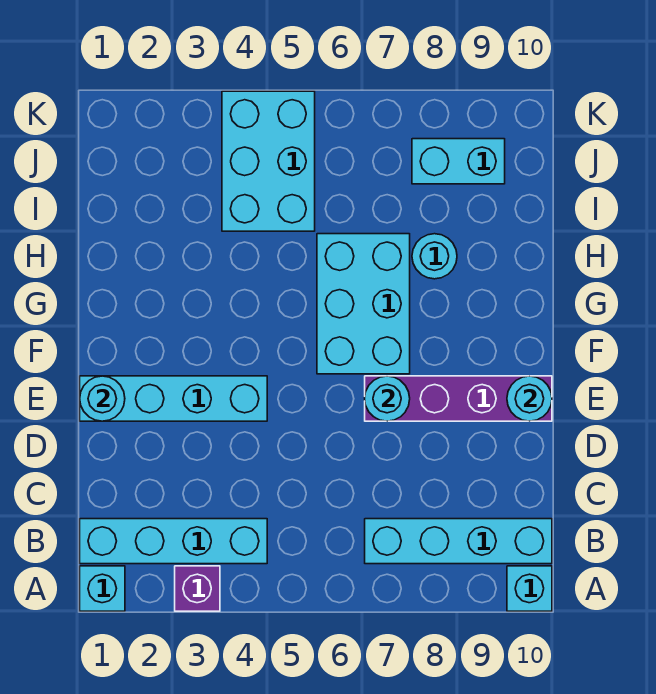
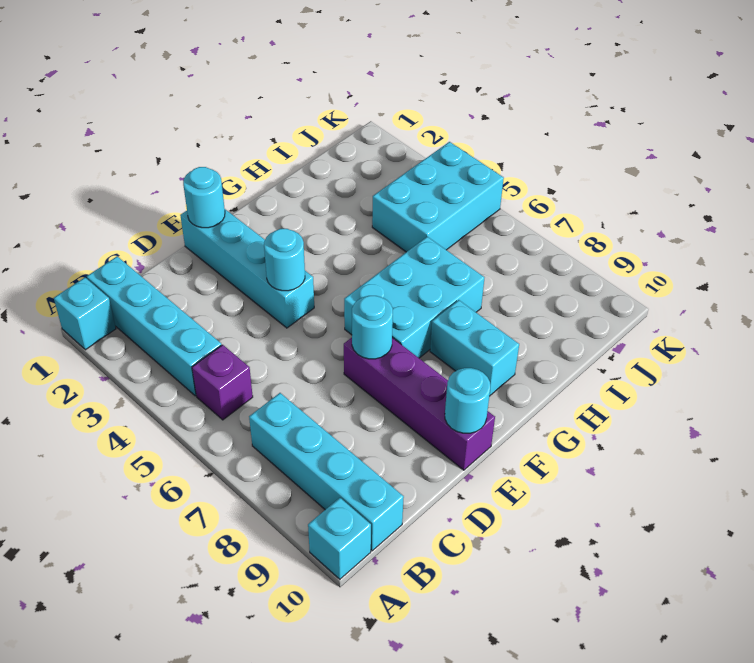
purple 1x1 brick [175,566,220,611] -> purple 1x1 brick moved to [192,345,253,420]
cyan 1x1 round brick [412,234,457,279] -> cyan 1x1 round brick moved to [264,229,305,291]
cyan 1x2 brick [412,139,505,184] -> cyan 1x2 brick moved to [430,300,519,396]

